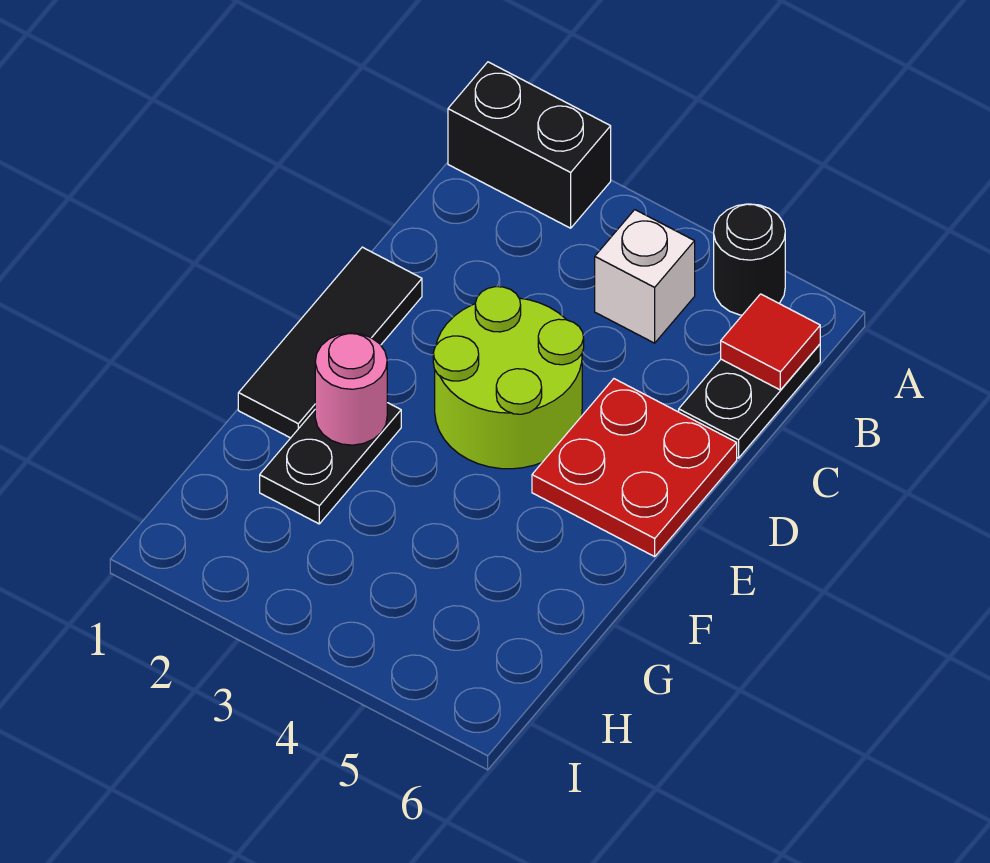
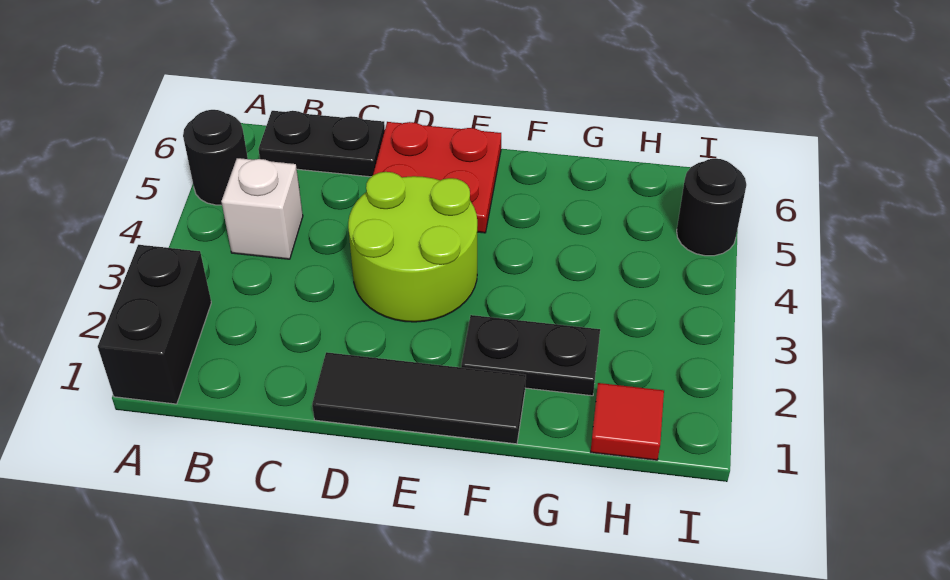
red 1x1 tile [721,294,820,390] -> red 1x1 tile moved to [591,383,664,460]
pink 1x1 round brick [315,333,387,445] -> none
none -> black 1x1 round brick [677,159,746,256]

